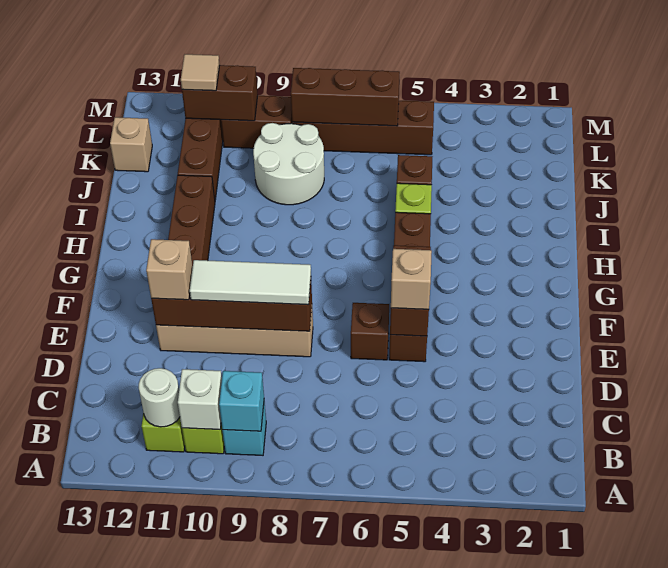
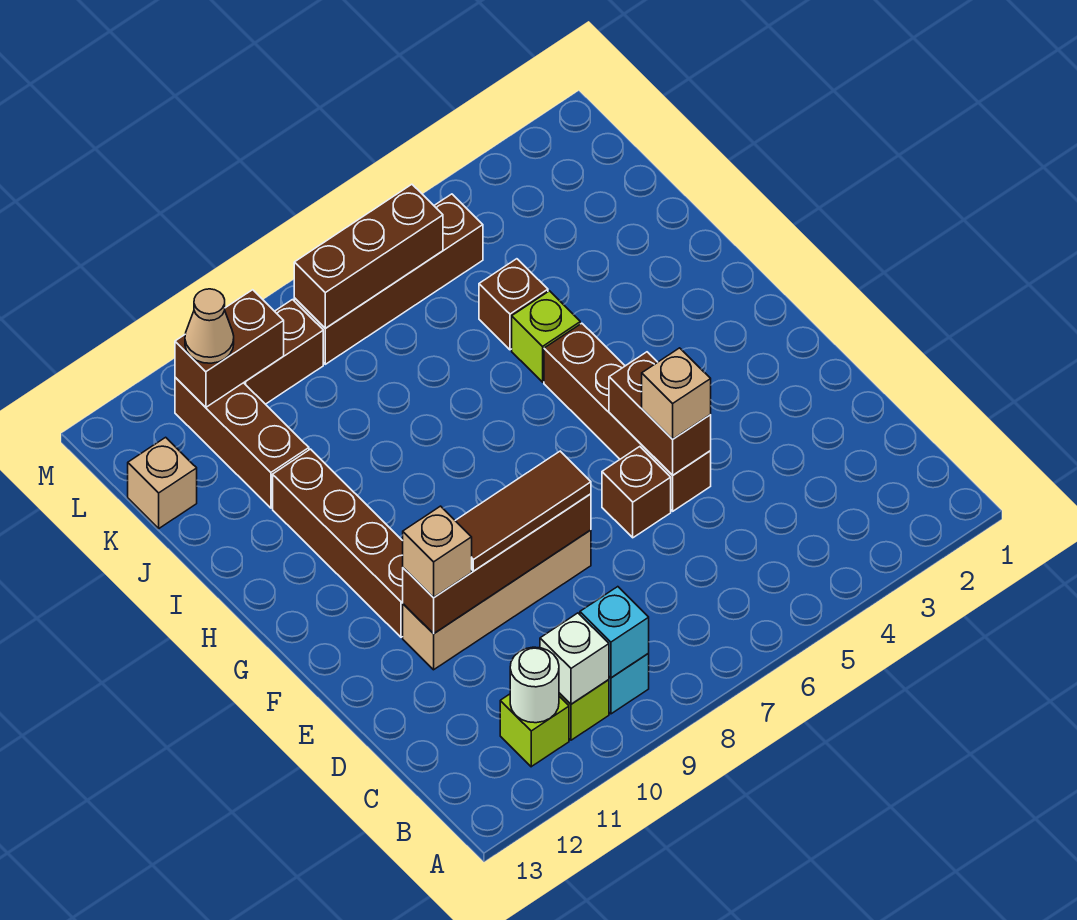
white 1x3 tile [190,260,311,305] -> brown 1x3 tile [455,451,591,571]
white 2x2 round brick [253,123,324,205] -> none
tan 1x1 tile [181,54,220,91] -> tan 1x1 cone [185,289,234,363]

